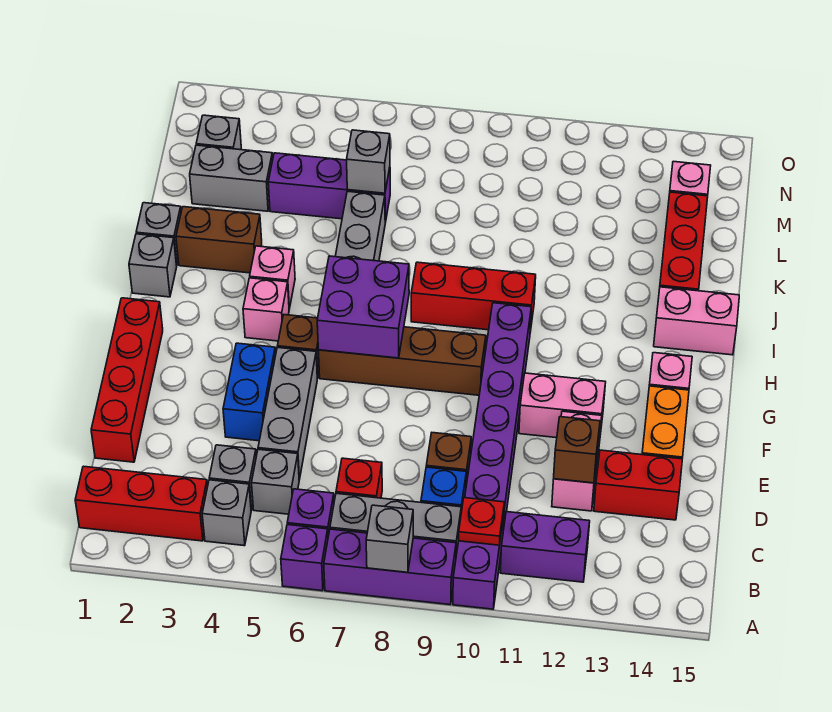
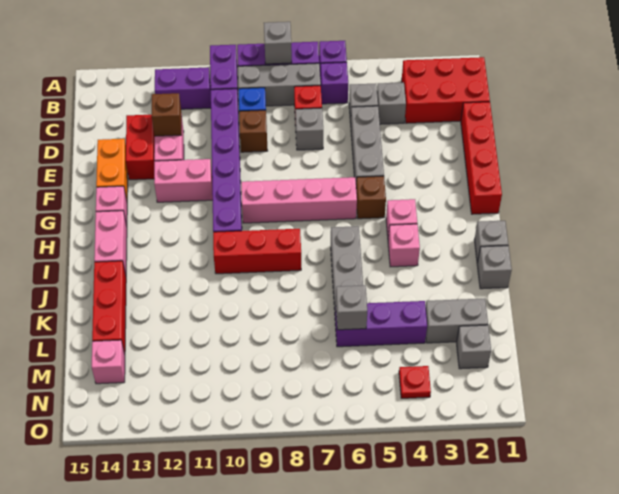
red 1x3 brick [75,466,208,541] -> red 2x3 brick [402,57,490,123]
grey 1x1 brick [202,480,251,546] -> grey 1x1 brick moved to [295,108,323,150]
red 1x1 plate [459,498,504,545] -> red 1x1 plate moved to [399,366,431,398]
red 1x2 brick [594,450,682,520] -> red 1x2 brick turned to [126,115,155,180]
blue 1x2 brick [223,343,276,441] -> none
brown 1x4 brick [318,327,486,395] -> pink 1x4 brick [241,177,357,223]
purple 2x2 brick [317,256,409,358] -> none
pink 1x2 brick [654,287,739,355] -> pink 1x2 brick turned to [94,211,127,275]
brown 1x2 brick [176,207,262,273] -> none

